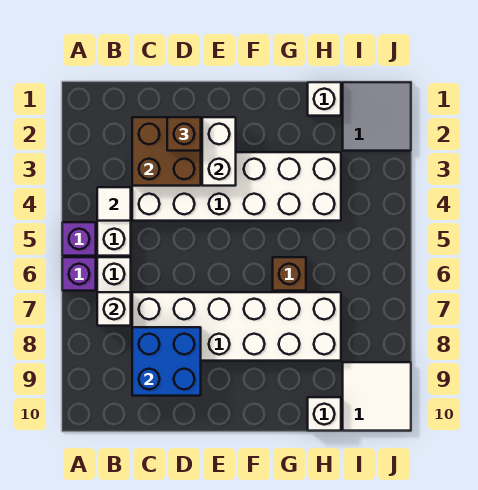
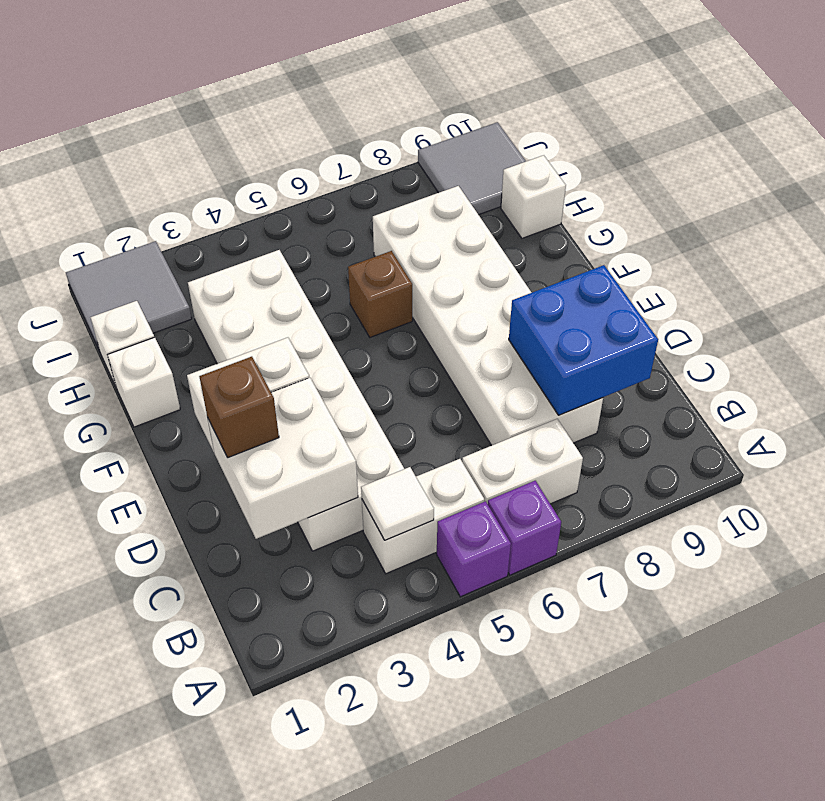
white 1x1 brick [97,292,131,326] -> white 1x1 brick moved to [108,337,180,427]
brown 2x2 brick [132,117,201,186] -> white 2x2 brick [208,378,358,539]
white 2x2 tile [343,362,411,431] -> grey 2x2 tile [418,122,526,215]

